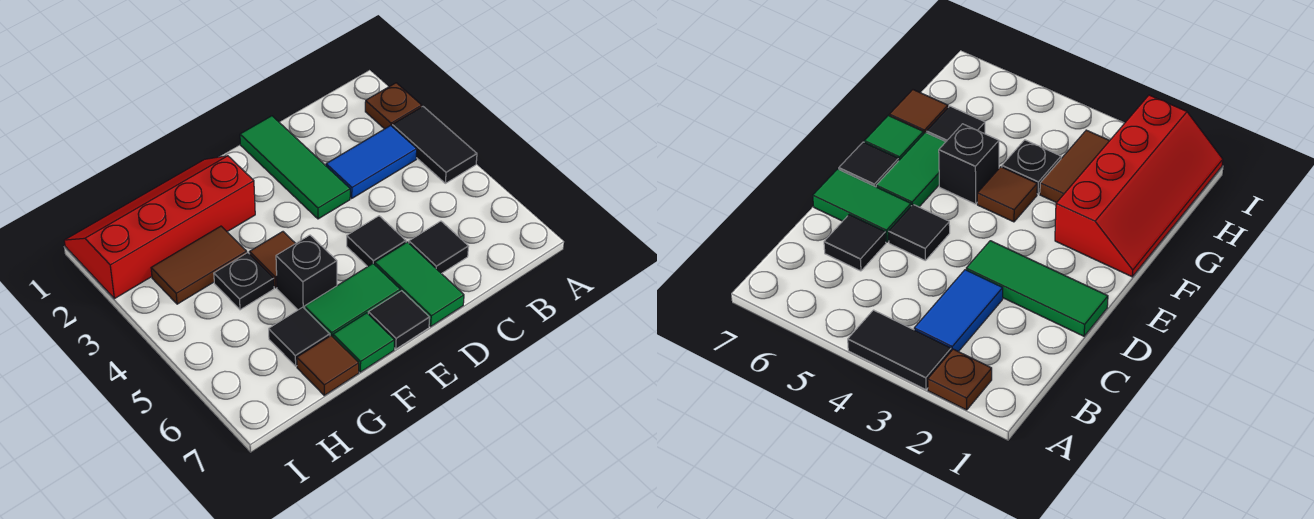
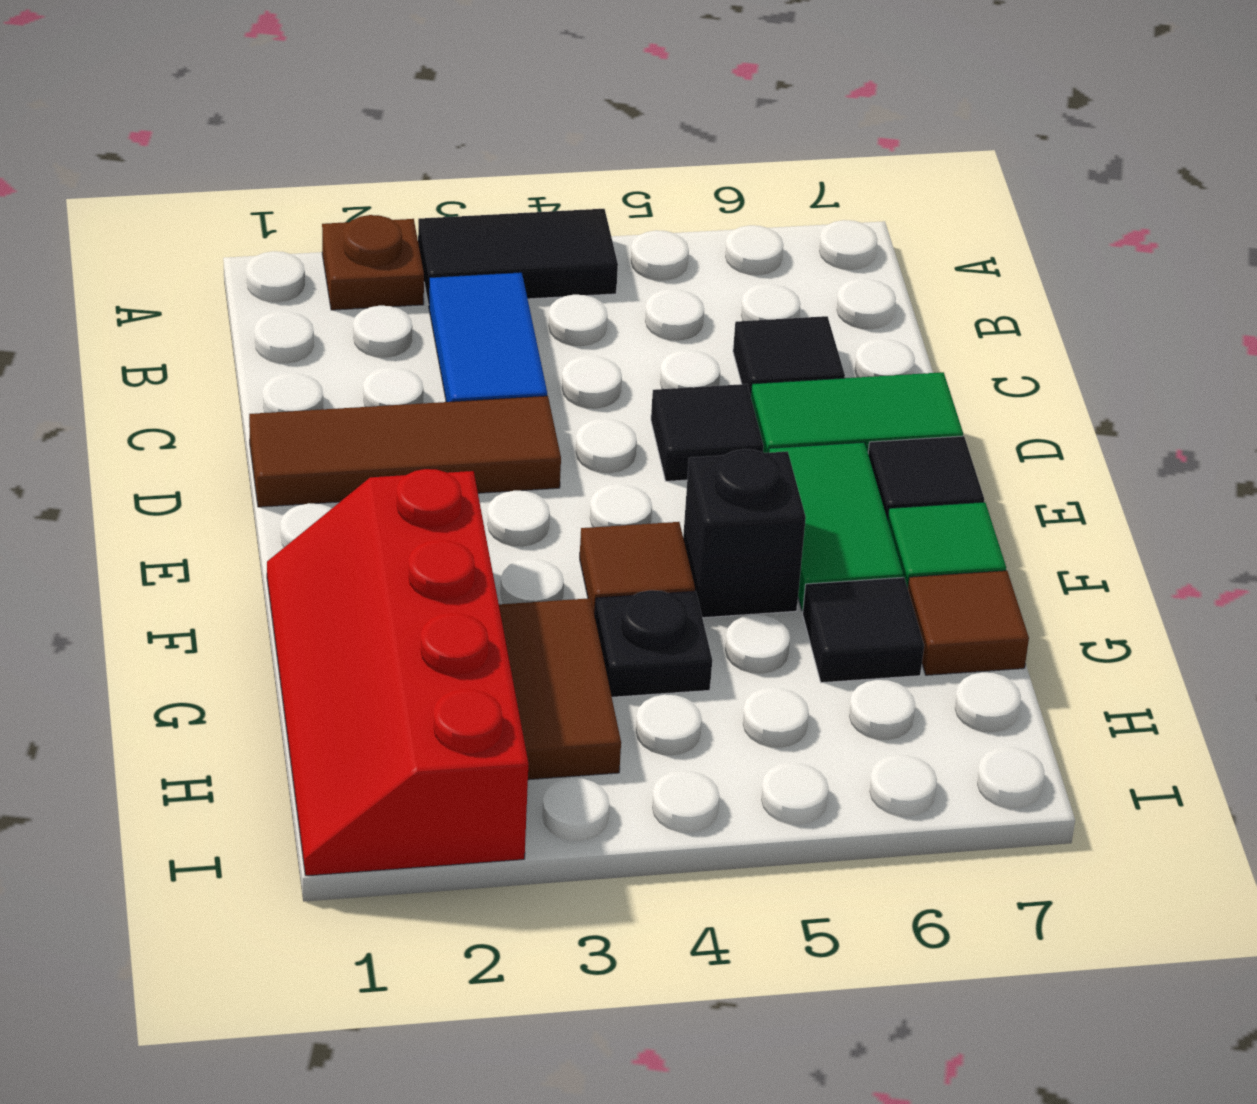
green 1x3 tile [240,116,350,219] -> brown 1x3 tile [249,396,561,507]

